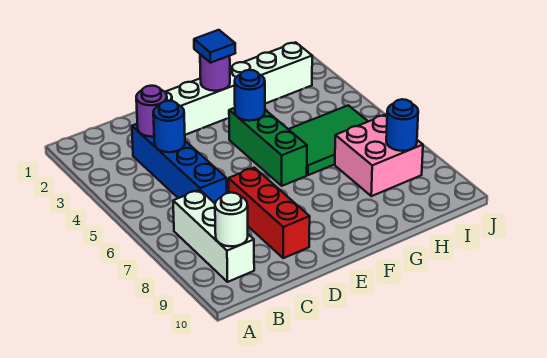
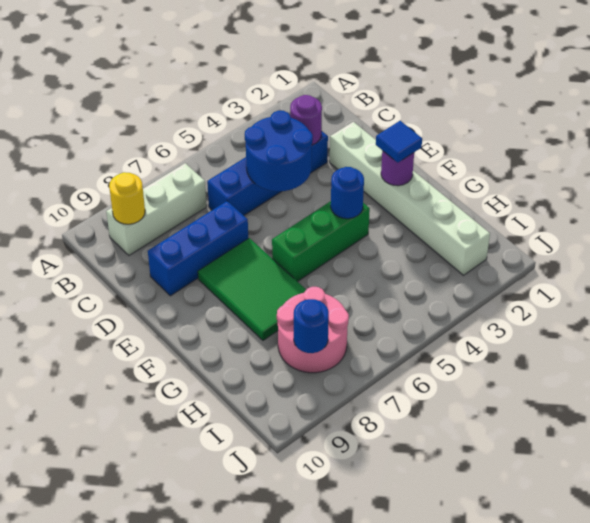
white 1x1 round brick [215,193,248,246] -> yellow 1x1 round brick [109,172,145,224]
blue 1x1 round brick [153,101,185,152] -> blue 2x2 round brick [245,111,313,191]
red 1x3 brick [229,168,310,258] -> blue 1x3 brick [148,201,248,296]
green 2x3 tile [289,105,368,175] -> green 2x3 tile moved to [198,238,306,340]
pink 2x2 brick [335,115,423,196] -> pink 2x2 round brick [277,287,349,373]

